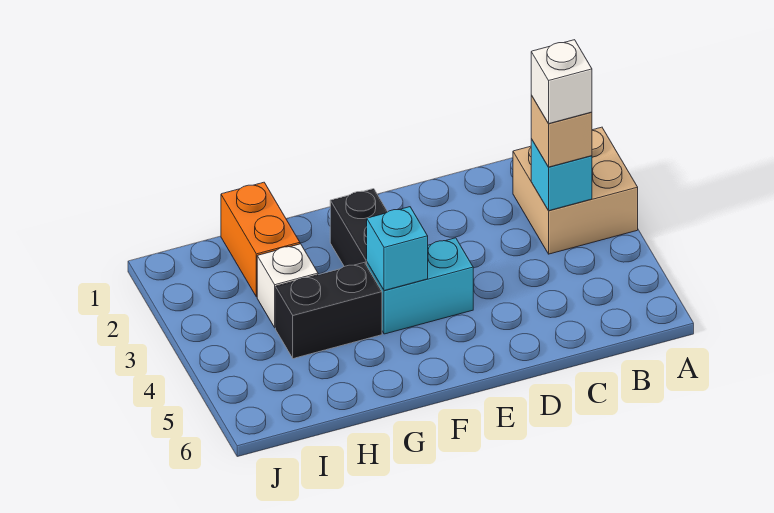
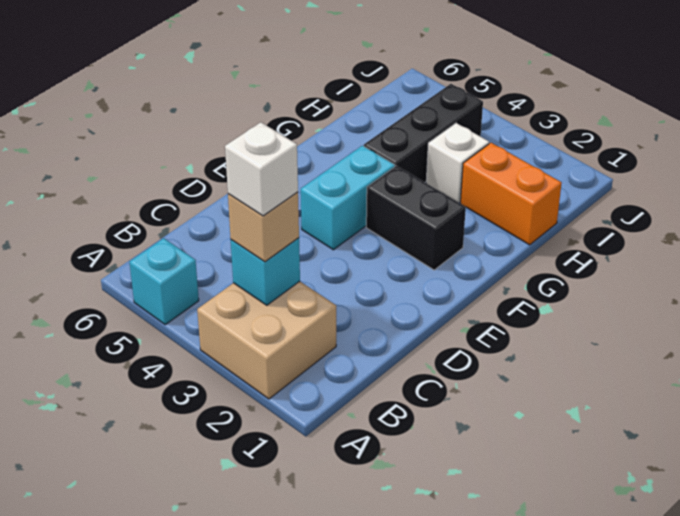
cyan 1x1 brick [367,207,428,291] -> cyan 1x1 brick moved to [130,238,199,324]
black 1x2 brick [276,262,382,359] -> black 1x3 brick [364,84,483,182]

